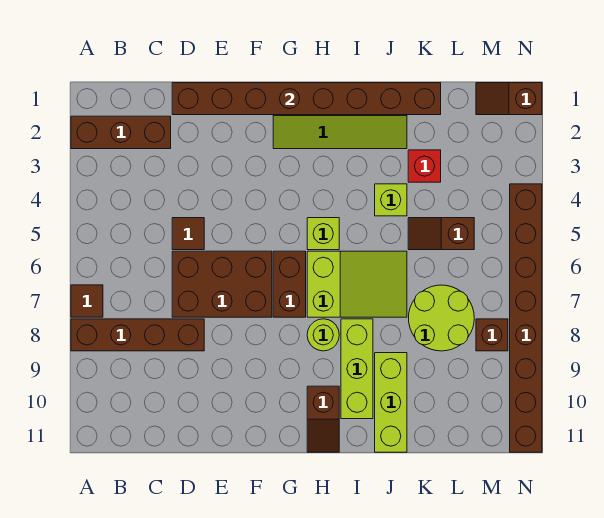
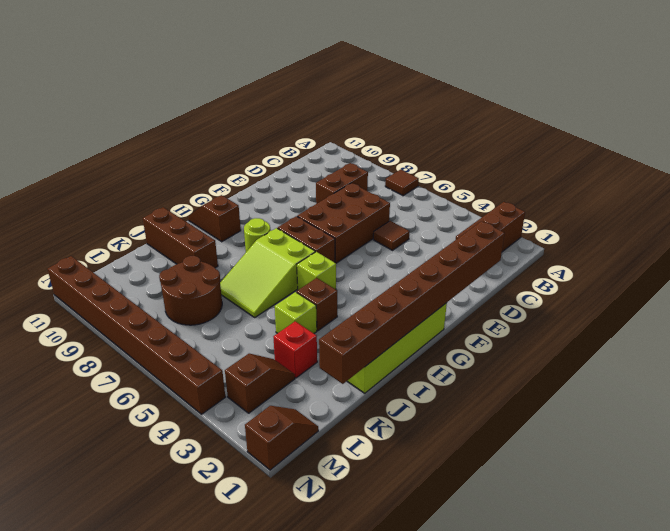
brown 1x4 brick [71,319,204,351] -> brown 1x2 brick [316,163,368,204]
lime 1x3 brick [341,319,373,419] -> none
lime 1x3 brick [375,353,407,452] -> brown 1x3 brick [143,207,218,268]
brown 1x2 slope [408,218,474,250] -> brown 1x2 slope moved to [225,354,295,413]
lime 2x2 round brick [409,285,474,351] -> brown 2x2 round brick [159,256,222,325]
brown 1x1 brick [476,319,508,351] -> brown 1x1 brick moved to [297,278,337,331]

